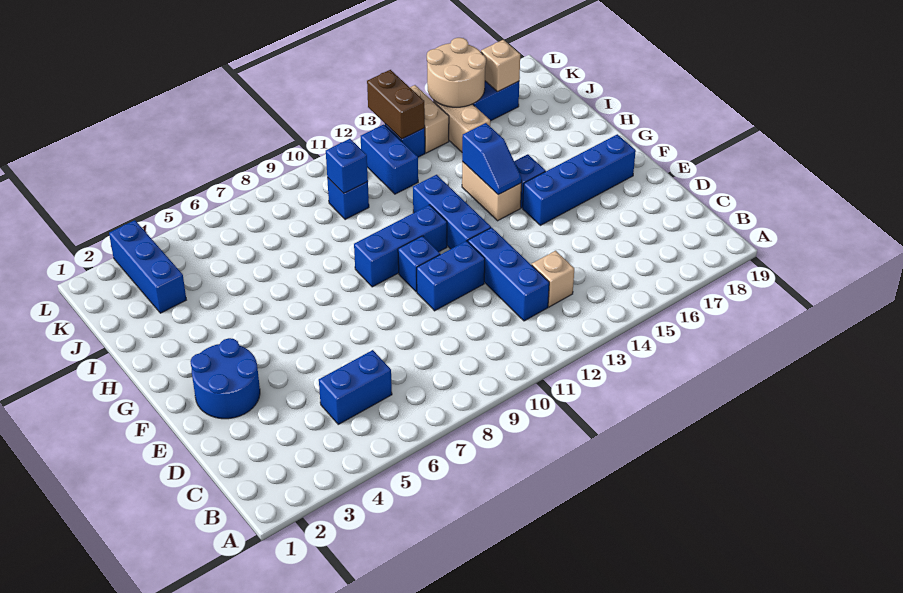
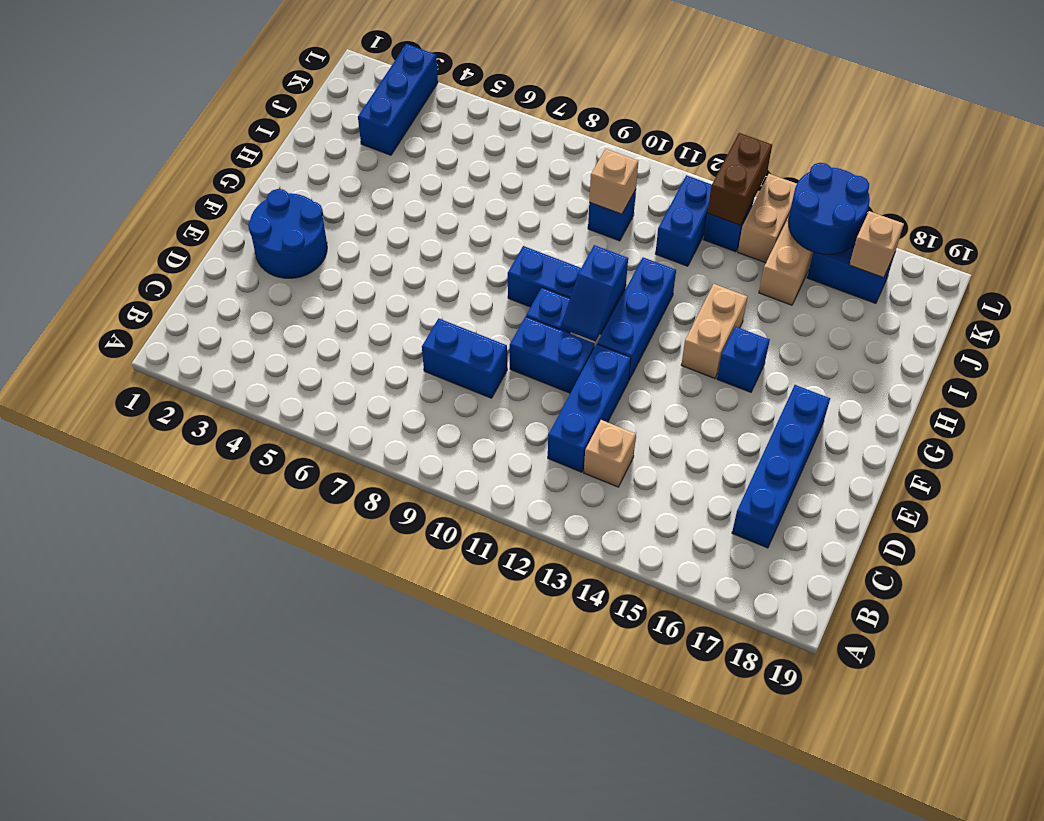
blue 1x2 brick [319,350,392,424] -> blue 1x2 brick moved to [422,318,507,398]
blue 1x4 brick [523,134,636,225] -> blue 1x4 brick turned to [732,385,830,548]
blue 1x2 slope [462,123,522,195] -> blue 1x2 slope moved to [562,245,628,342]
blue 1x1 brick [326,139,368,193] -> tan 1x1 brick [589,149,638,214]
tan 2x2 round brick [427,38,486,107] -> blue 2x2 round brick [788,163,870,254]

